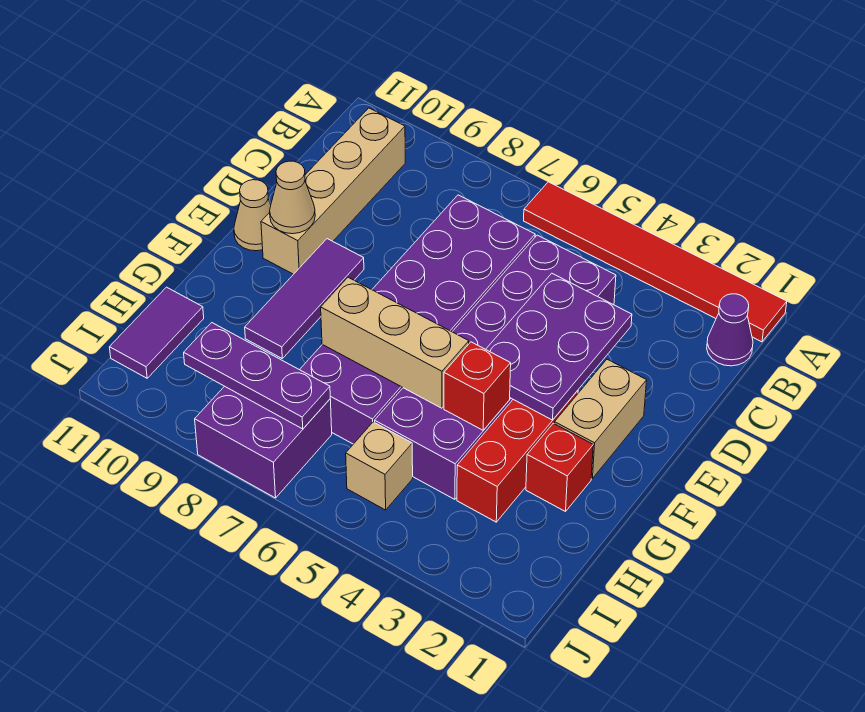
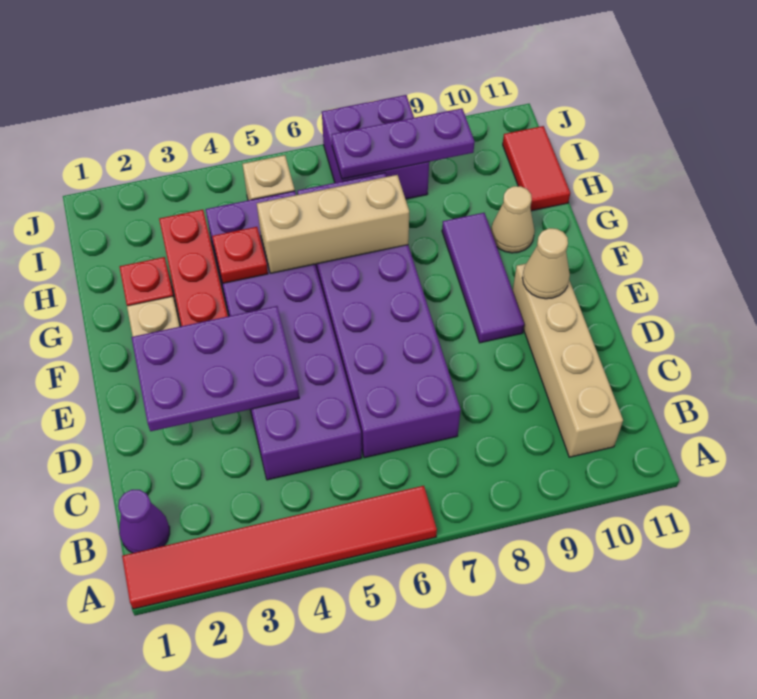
purple 2x3 plate [486,273,632,420] -> purple 2x3 plate turned to [131,306,299,431]
tan 1x1 cone [234,180,271,251] -> tan 1x1 cone moved to [491,186,535,253]
red 1x1 brick [444,342,511,430] -> red 1x1 plate [212,227,268,283]
purple 1x2 tile [110,287,204,378] -> red 1x2 tile [503,126,570,211]

